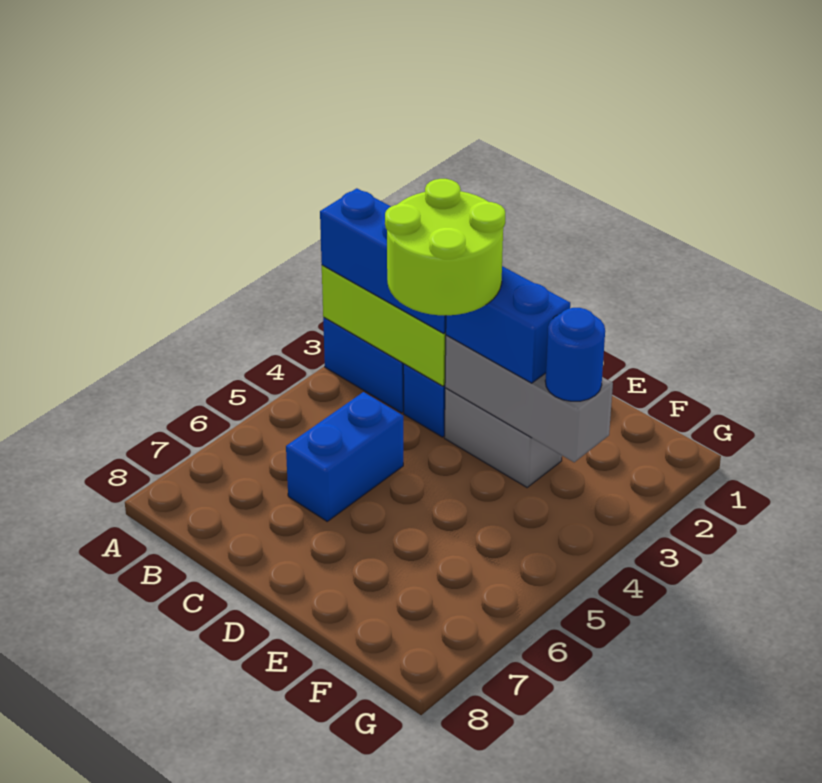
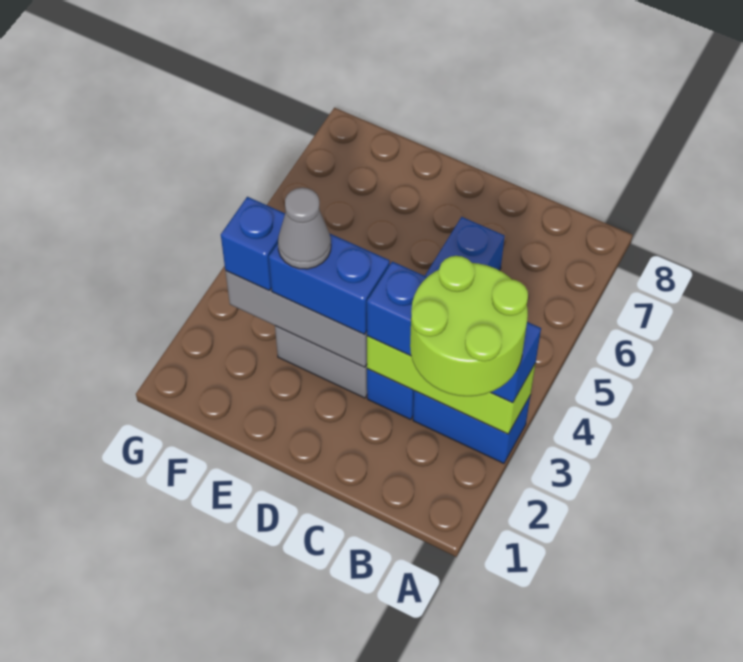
lime 2x2 round brick [385,179,505,315] -> lime 2x2 round brick moved to [410,256,528,396]
none -> grey 1x1 cone [278,188,331,269]
blue 1x1 round brick [545,308,605,401] -> blue 1x1 brick [221,197,285,291]

